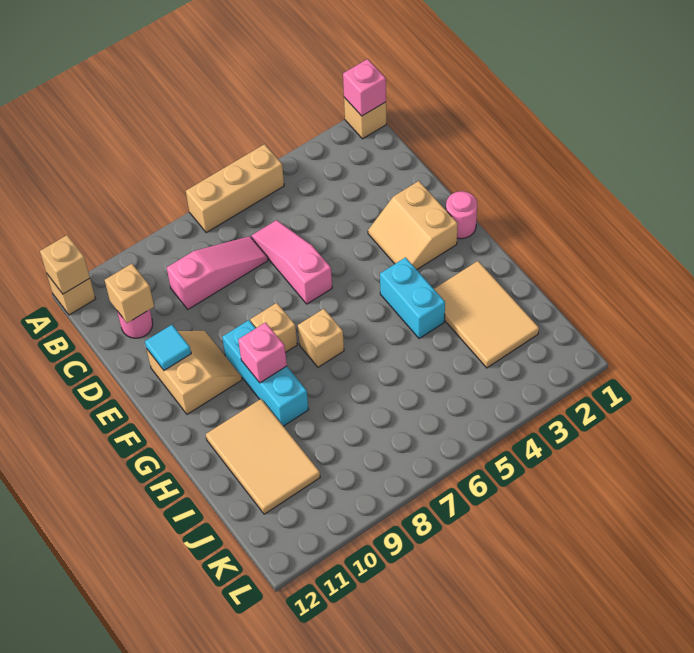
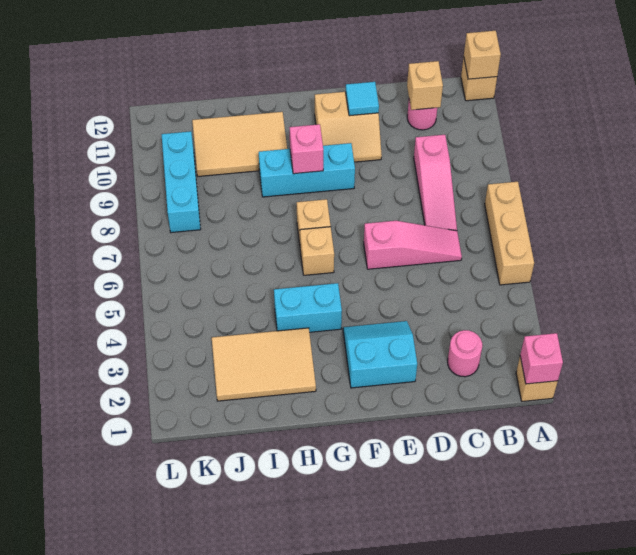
tan 2x2 slope [368,181,458,270] -> cyan 2x2 slope [343,321,417,388]
pink 1x1 round brick [446,191,477,239] -> pink 1x1 round brick moved to [448,330,482,377]
tan 1x1 brick [250,303,297,353] -> tan 1x1 brick moved to [300,227,334,275]
none -> cyan 1x3 brick [161,131,201,233]

